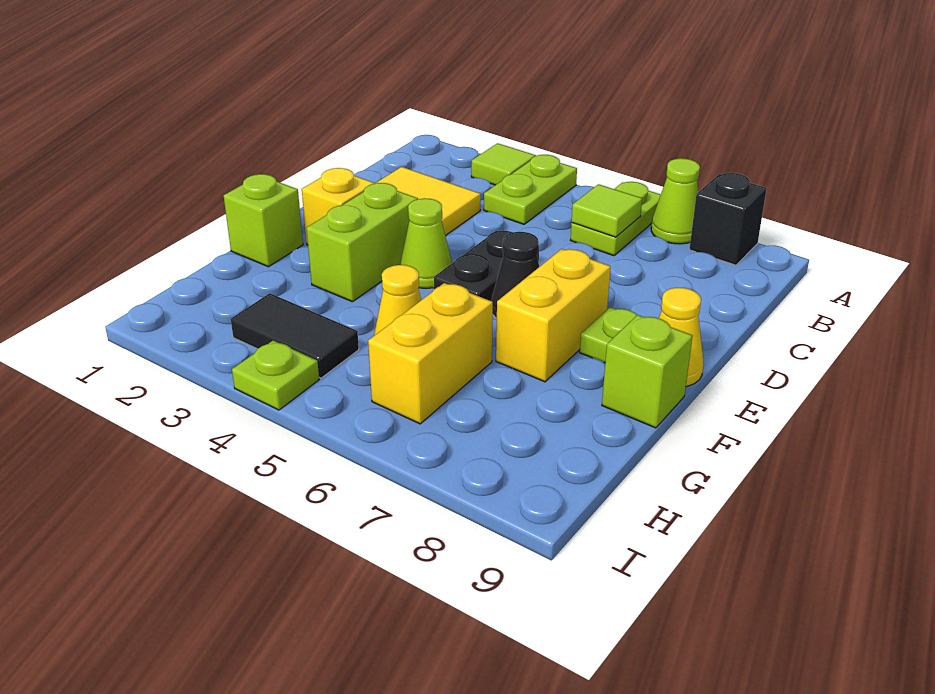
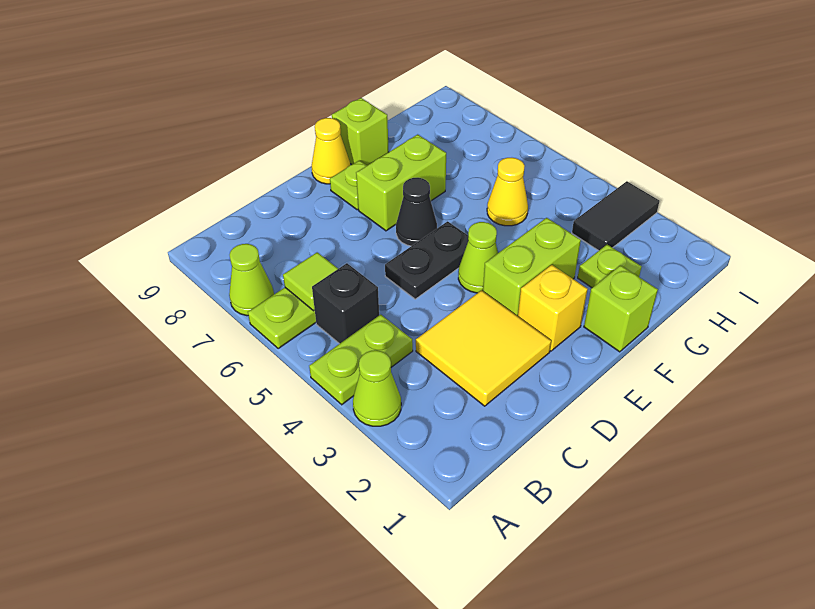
lime 1x1 tile [471,143,536,185] -> lime 1x1 cone [353,350,401,426]
black 1x1 brick [689,173,767,265] -> black 1x1 brick moved to [312,263,379,344]
yellow 1x2 brick [496,249,611,382] -> lime 1x2 brick [356,134,446,231]
yellow 1x2 brick [368,283,493,424] -> none
black 1x2 tile [231,293,359,378] -> black 1x2 tile turned to [572,181,660,251]
lime 1x1 plate [232,341,319,410] -> lime 1x1 plate moved to [578,245,641,288]

